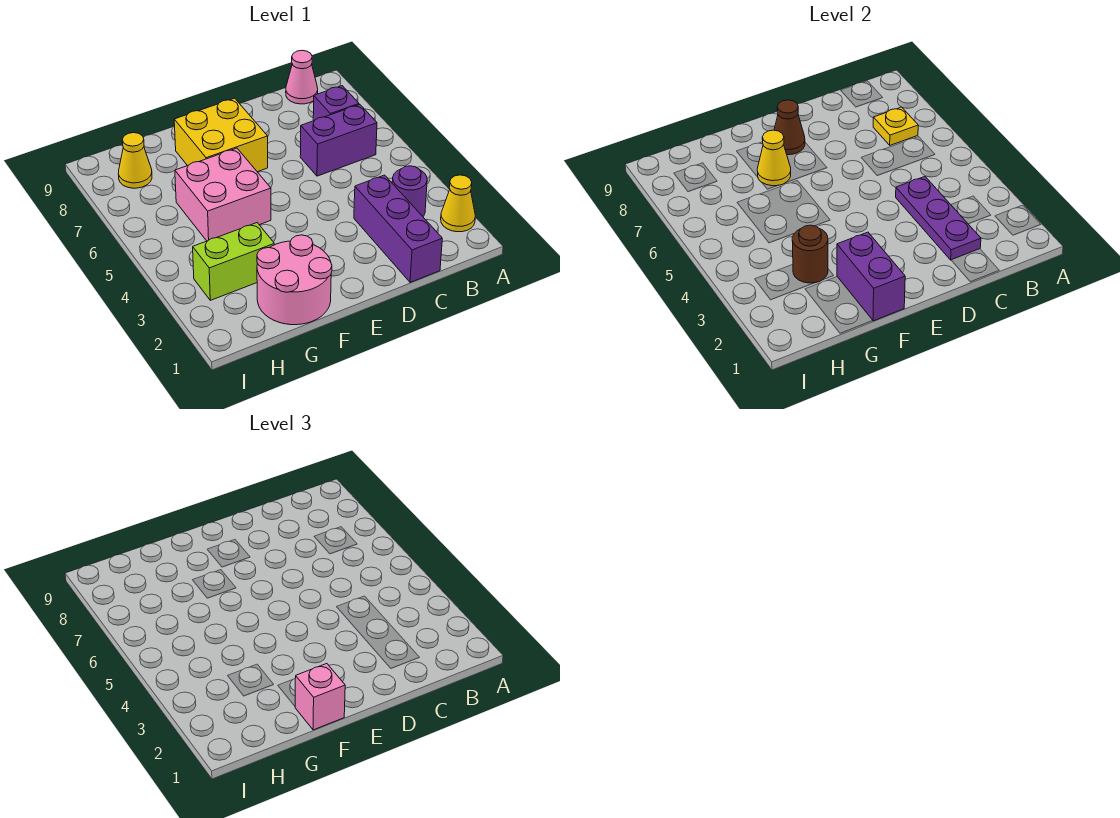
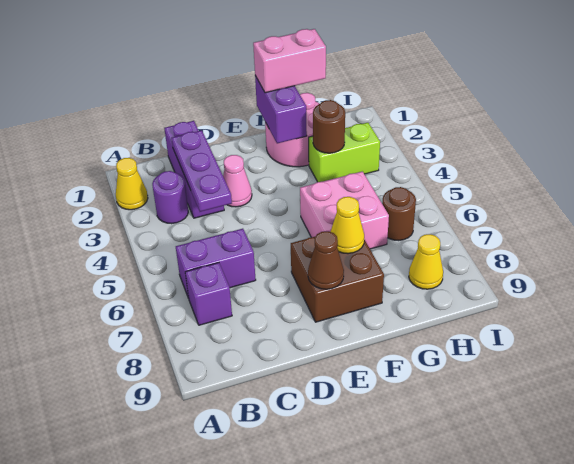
yellow 1x1 plate [873,107,918,145] -> none
pink 1x1 cone [286,50,318,104] -> pink 1x1 cone moved to [223,155,252,207]
yellow 2x2 brick [174,98,268,172] -> brown 2x2 brick [290,237,384,322]
pink 1x1 brick [295,664,345,730] -> pink 1x2 brick [253,29,326,93]
none -> brown 1x1 round brick [382,187,416,241]

